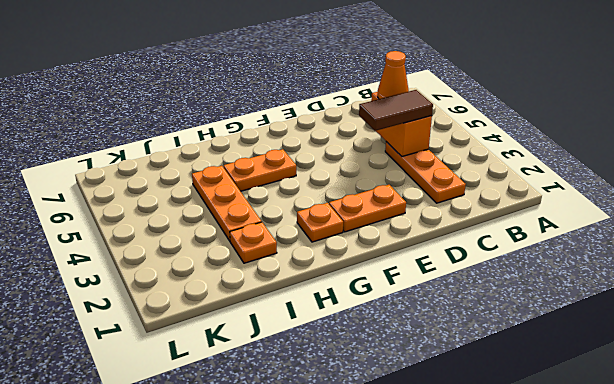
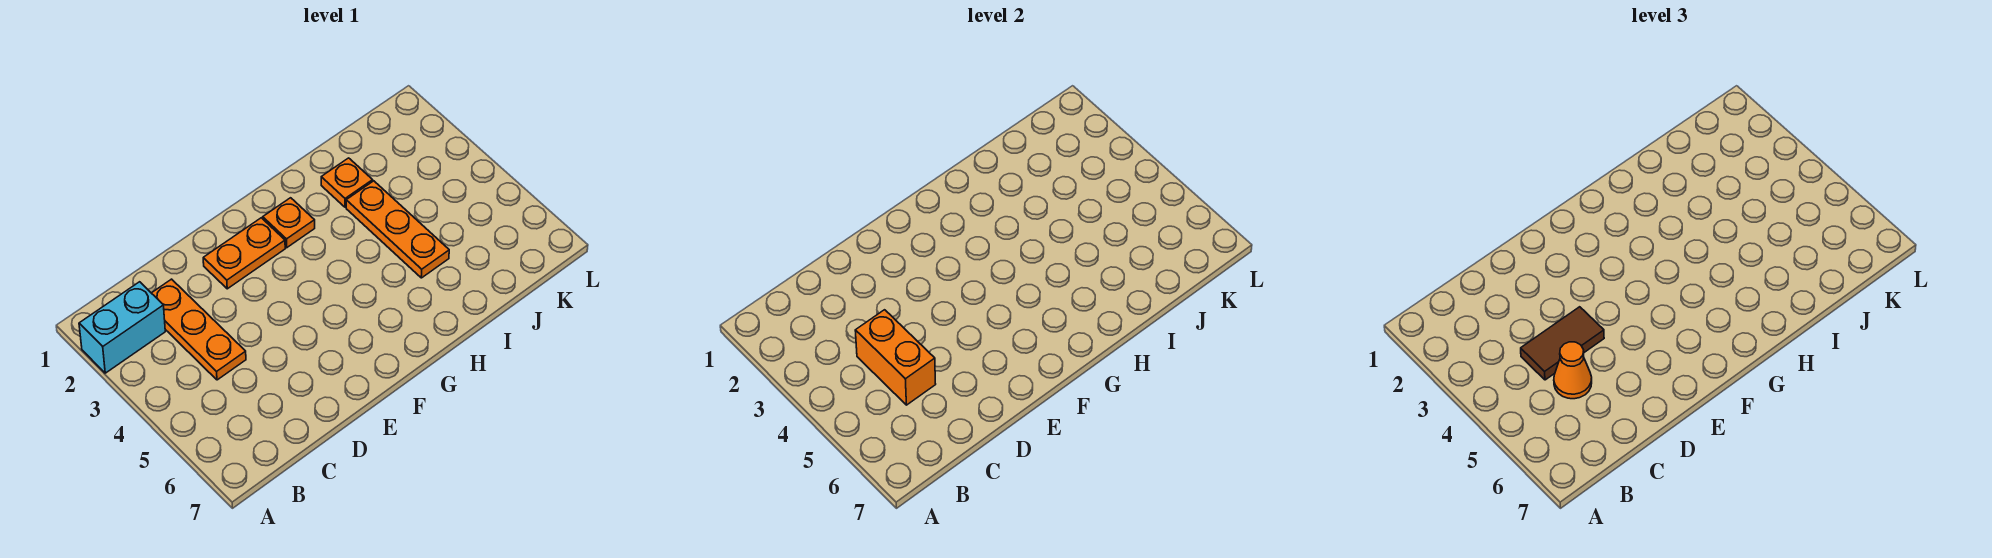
none -> cyan 1x2 brick [79,282,165,373]
orange 1x2 plate [224,149,296,191] -> none

